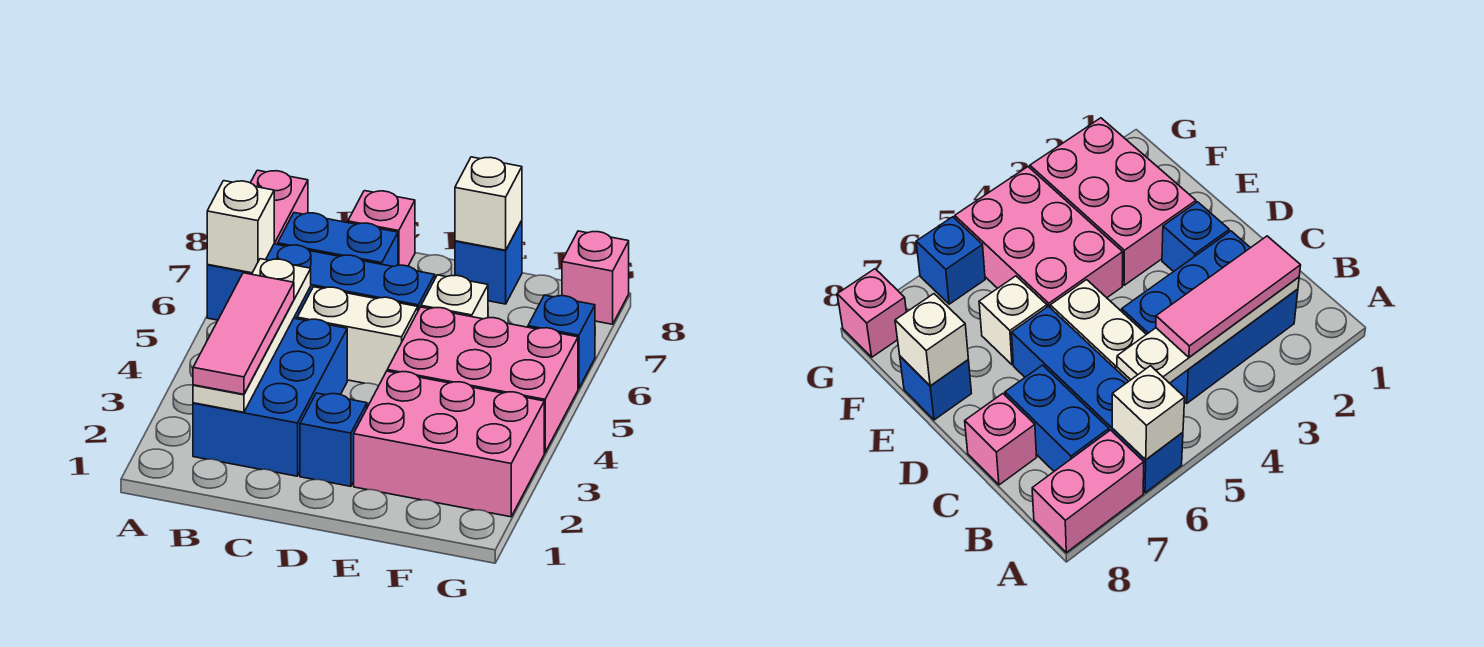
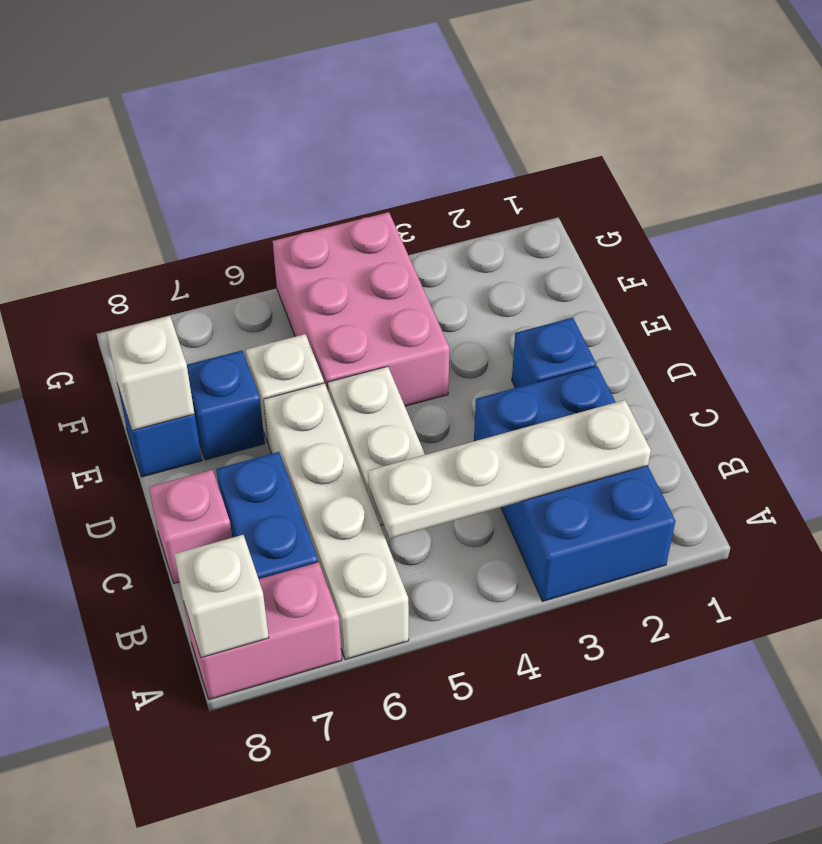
blue 1x4 brick [207,244,435,320] -> white 1x4 brick [264,383,409,660]
white 1x1 brick [207,181,274,273] -> white 1x1 brick moved to [174,535,269,658]
blue 2x3 brick [193,318,347,476] -> blue 2x3 brick turned to [474,366,675,601]
pink 1x3 tile [193,273,294,394] -> none
pink 2x3 brick [354,371,544,517] -> none
blue 1x1 brick [528,295,595,389] -> blue 1x1 brick moved to [187,350,265,460]
pink 1x1 brick [562,231,629,324] -> none

